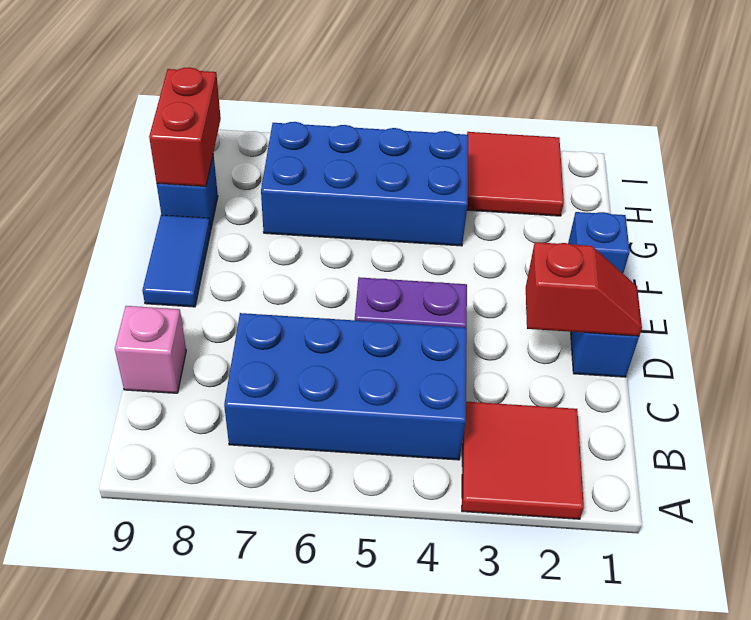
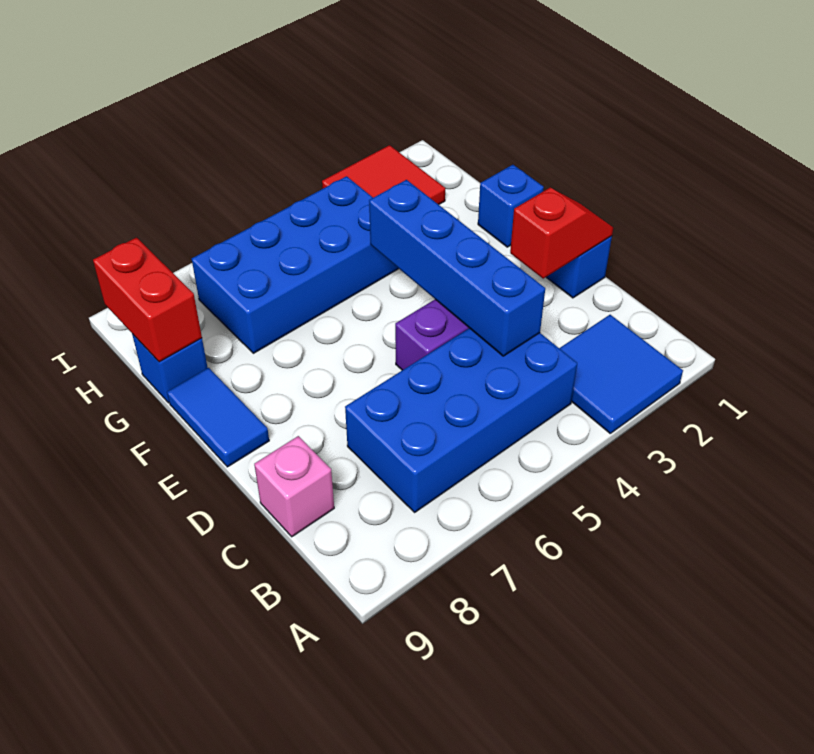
red 2x2 tile [462,402,584,519] -> blue 2x2 tile [559,315,683,433]
none -> blue 1x4 brick [369,180,545,356]

